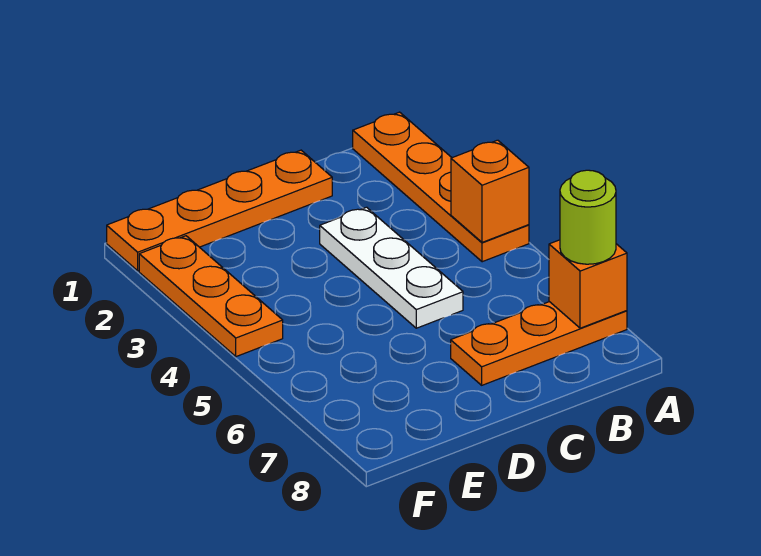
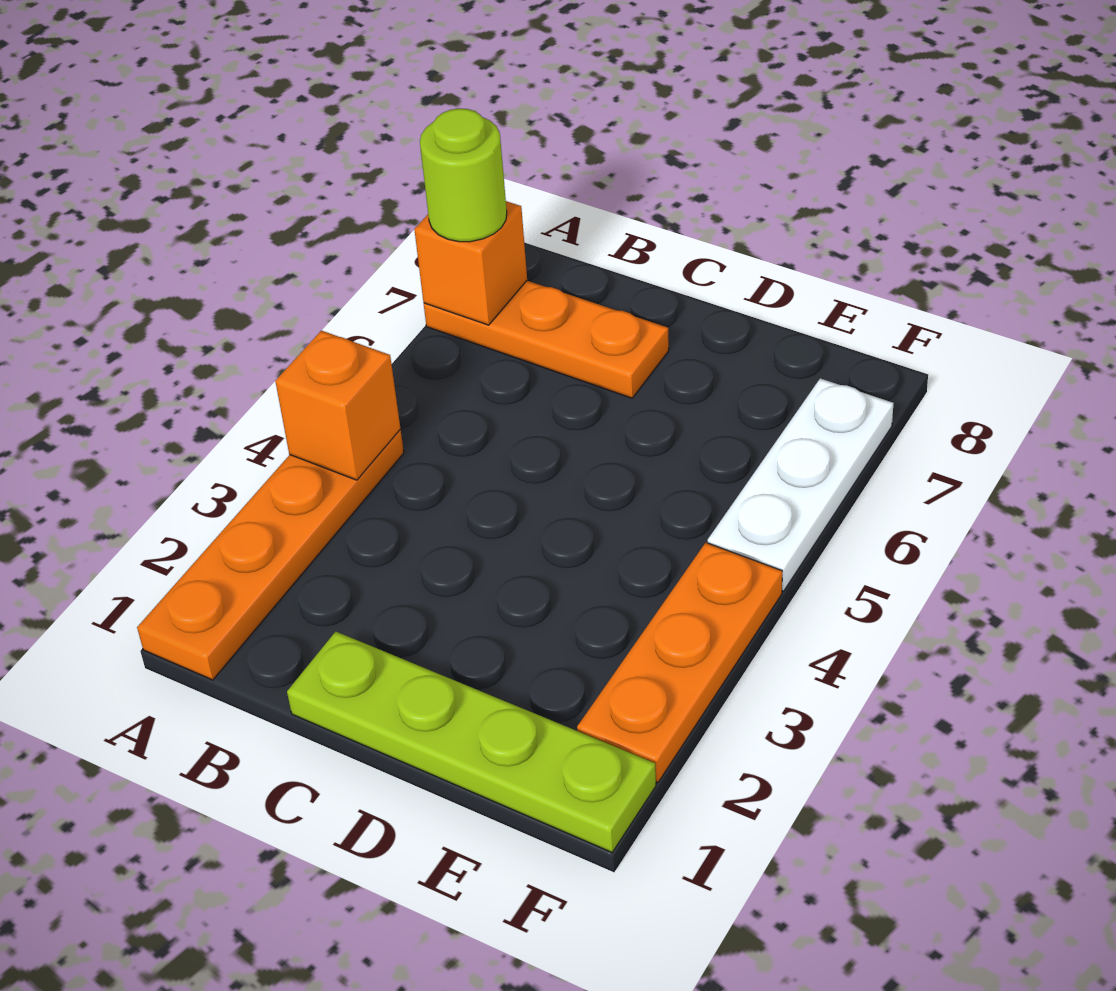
orange 1x4 plate [107,150,332,271] -> lime 1x4 plate [287,632,656,852]
white 1x3 plate [320,207,463,328] -> white 1x3 plate moved to [708,378,894,591]

